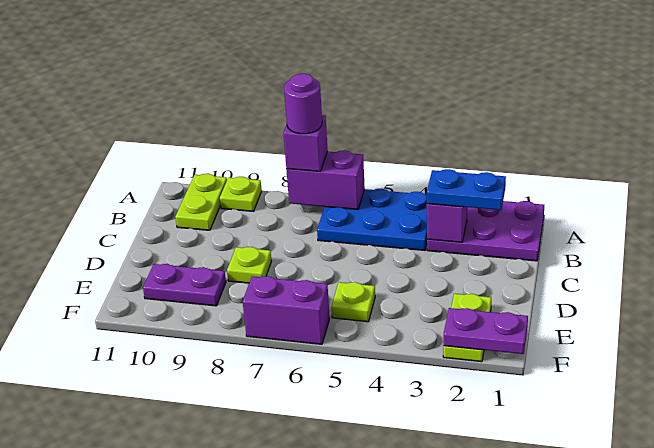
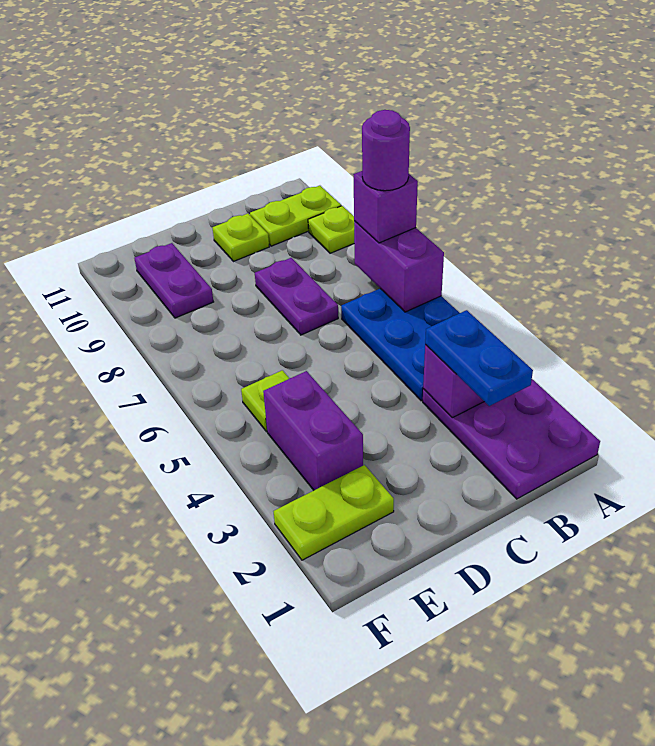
lime 1x1 plate [227,247,271,283] -> lime 1x1 plate moved to [212,214,269,262]
purple 1x2 plate [443,308,528,354] -> purple 1x2 plate moved to [255,258,338,335]
purple 1x2 brick [243,276,330,344] -> purple 1x2 brick moved to [263,371,363,490]

